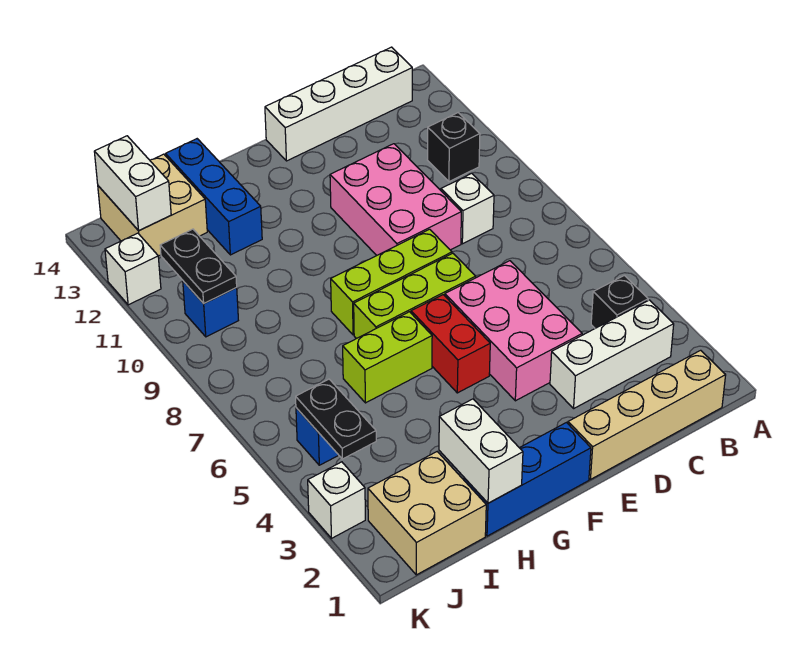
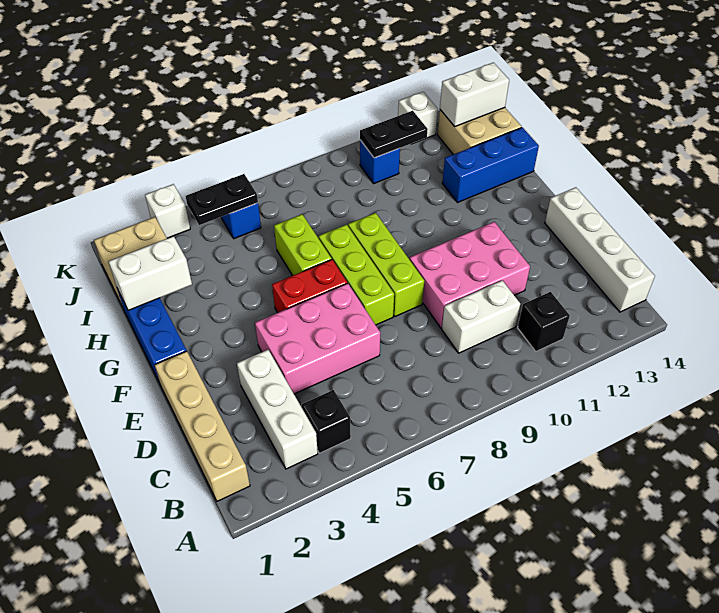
white 1x1 brick [441,173,494,244] -> white 1x2 brick [442,280,520,353]

